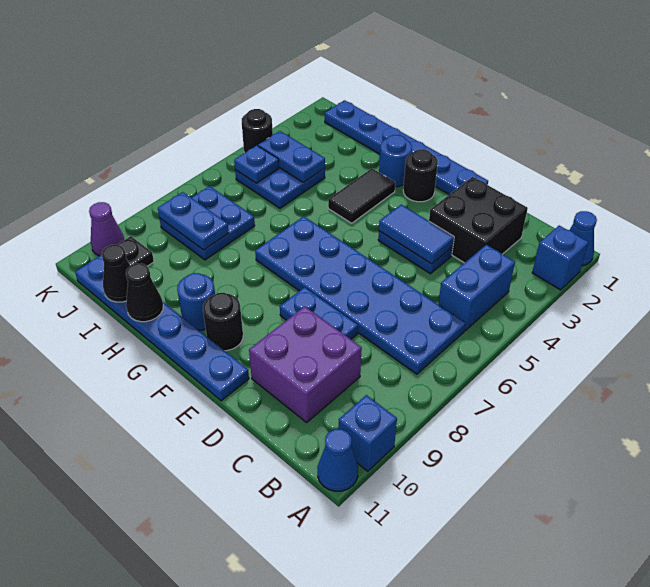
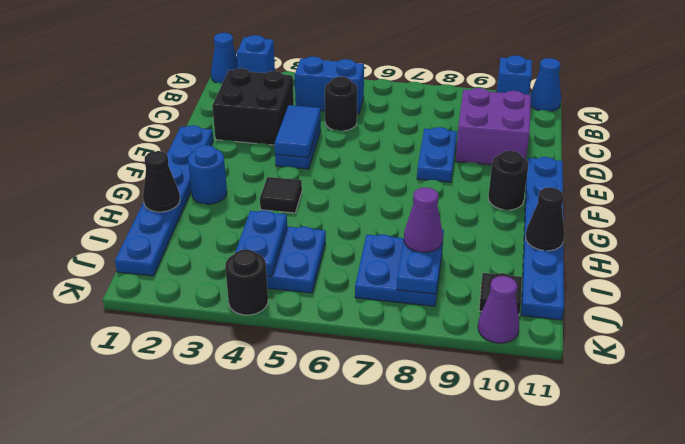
blue 2x6 plate [255,216,466,374] -> none
black 1x1 round brick [403,149,438,202] -> black 1x1 round brick moved to [325,77,357,131]
black 1x2 tile [328,169,395,223] -> black 1x1 tile [260,177,302,213]
blue 1x1 round brick [177,273,215,330] -> none
none -> purple 1x1 cone [404,187,443,252]
black 1x1 cone [102,245,130,302] -> black 1x1 cone moved to [143,151,180,212]
blue 1x1 plate [234,146,279,183] -> none

